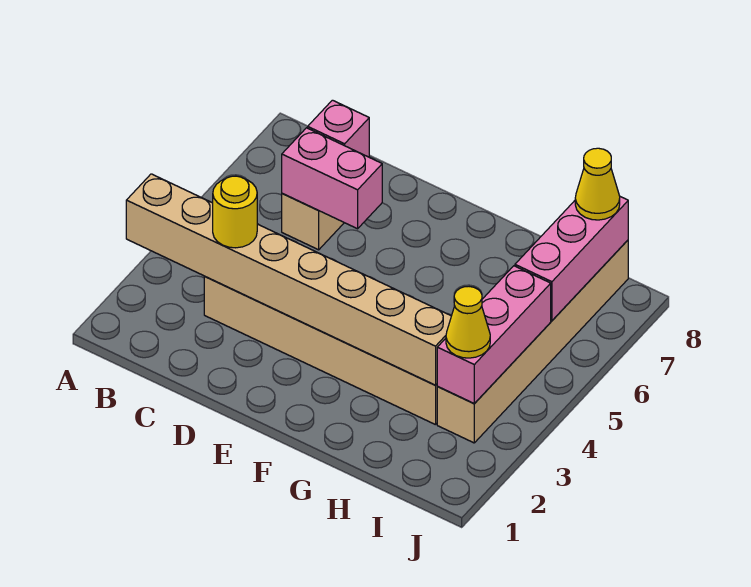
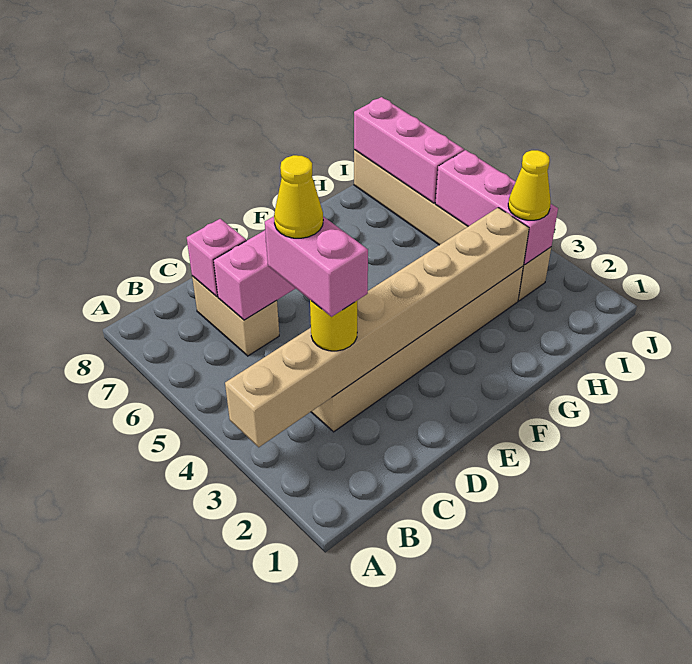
none -> pink 1x2 brick [265,216,368,317]
yellow 1x1 cone [575,148,620,220] -> yellow 1x1 cone moved to [274,155,323,238]

